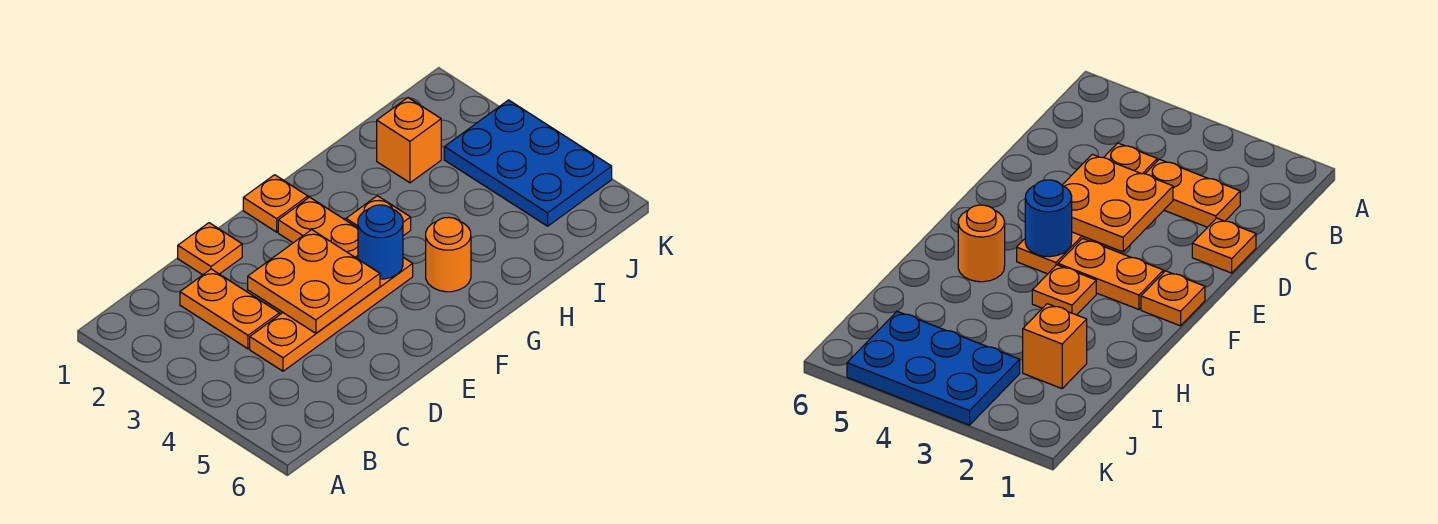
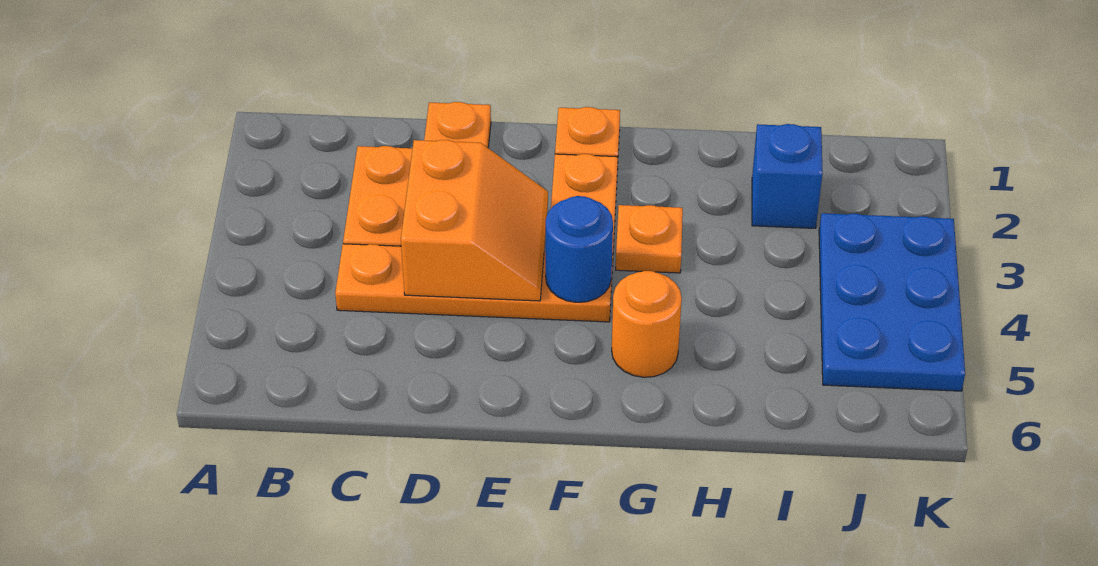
orange 2x2 plate [248,230,380,333] -> orange 2x2 slope [401,140,548,301]
orange 1x1 brick [377,98,441,183] -> blue 1x1 brick [752,124,823,228]

